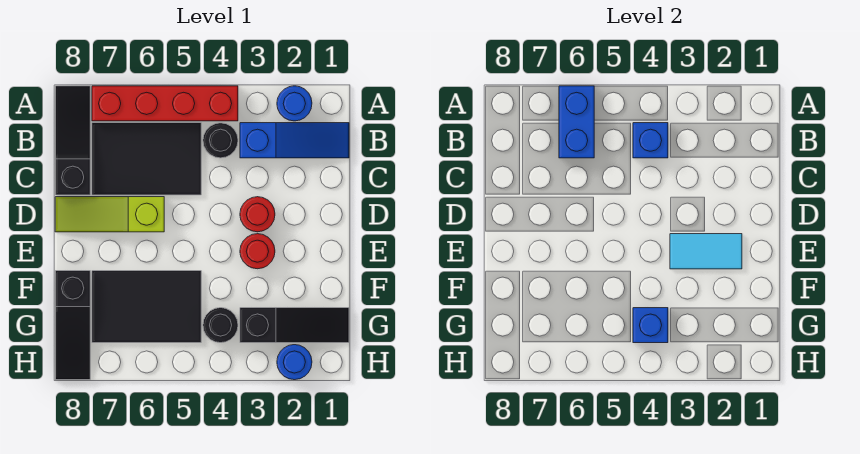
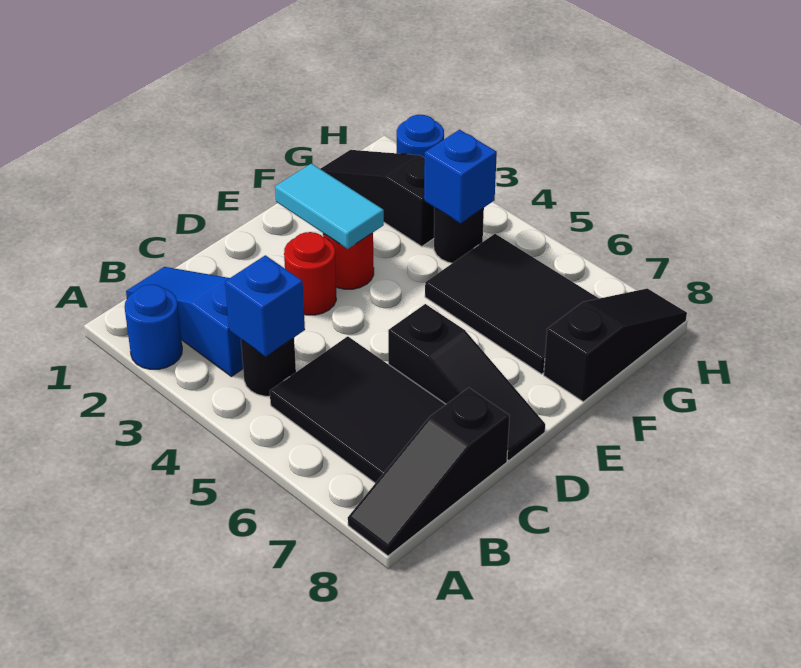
red 1x4 brick [92,86,238,121] -> none
blue 1x2 brick [559,86,594,158] -> none
lime 1x3 slope [55,197,164,232] -> black 1x3 slope [388,304,545,461]

